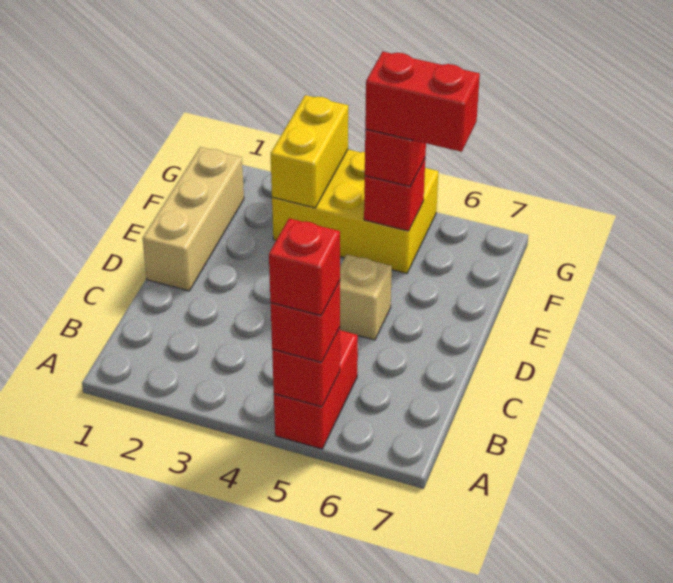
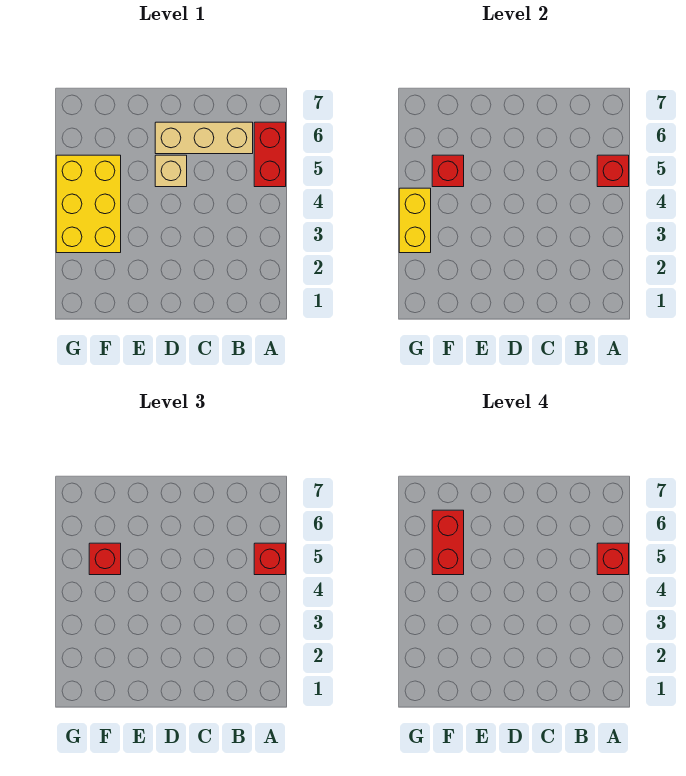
red 1x2 brick [274,330,358,449] -> red 1x2 brick turned to [254,122,286,187]
tan 1x3 brick [143,147,244,291] -> tan 1x3 brick moved to [155,122,253,154]
yellow 1x2 brick [271,95,348,208] -> yellow 1x2 brick turned to [399,188,431,253]

